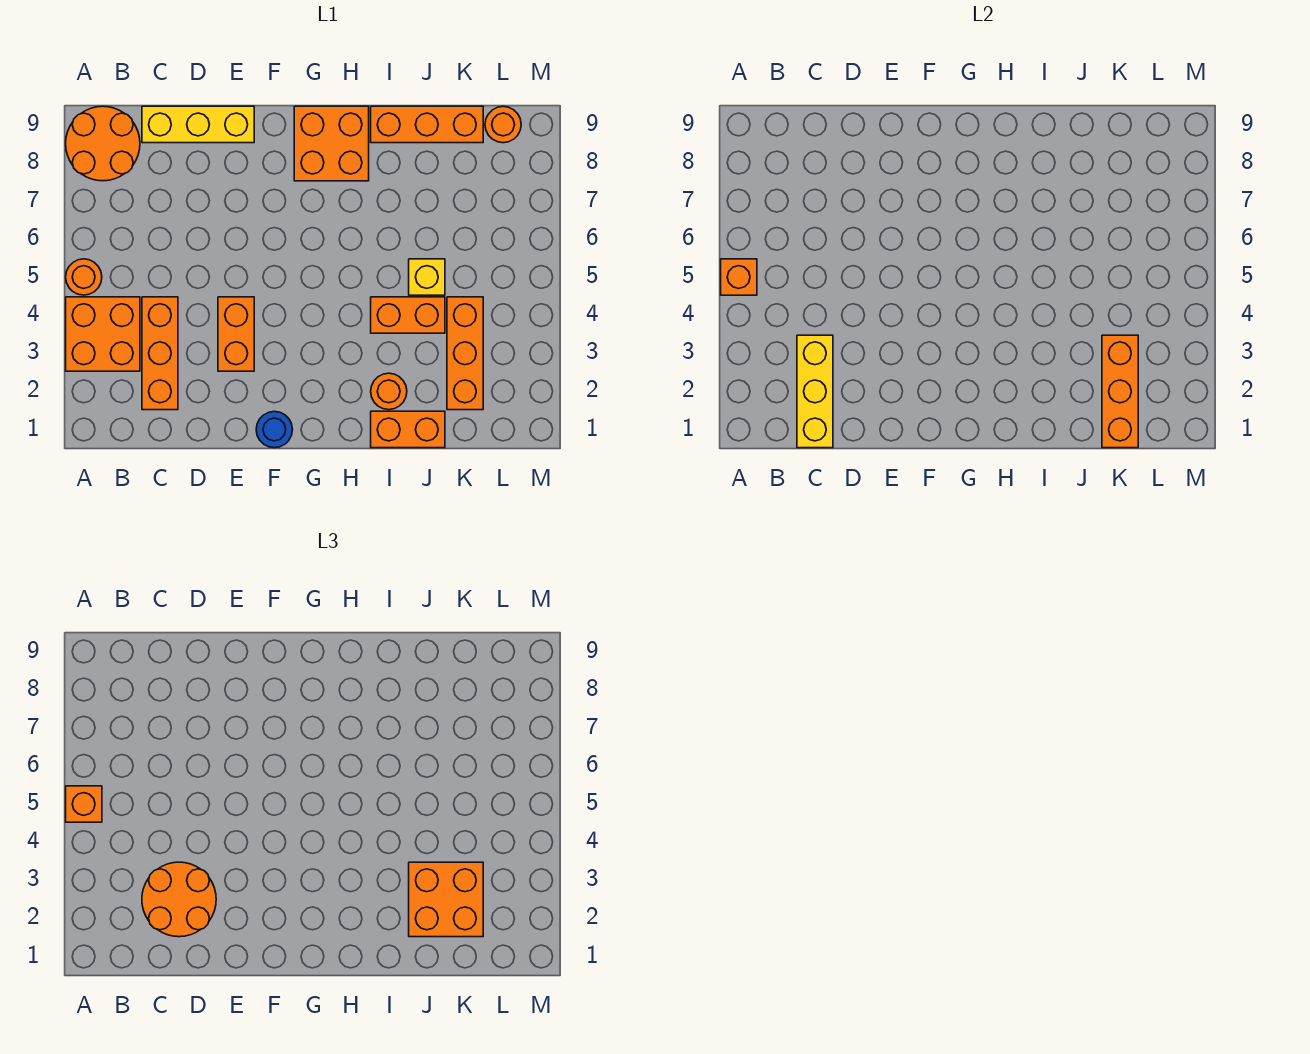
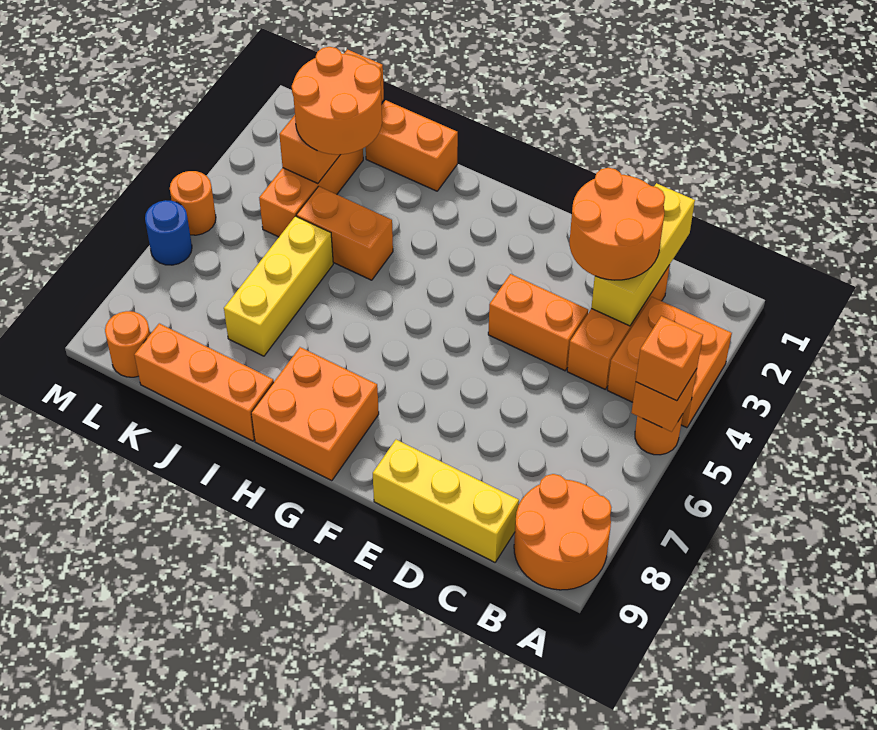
orange 1x2 brick [218,297,254,371] -> orange 1x2 brick turned to [488,274,588,371]
blue 1x1 round brick [256,411,292,448] -> blue 1x1 round brick moved to [145,200,192,265]
orange 1x1 round brick [371,373,407,410] -> orange 1x1 round brick moved to [170,171,216,235]
orange 2x2 brick [409,862,483,937] -> orange 2x2 round brick [292,47,382,155]
yellow 1x1 brick [409,259,445,295] -> yellow 1x3 brick [224,216,333,356]

